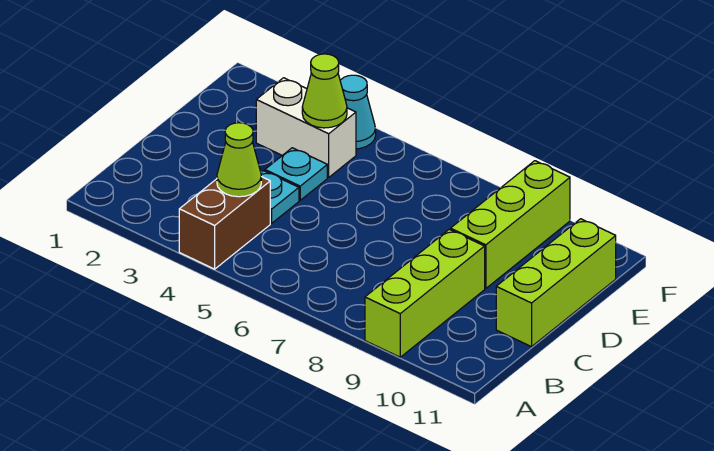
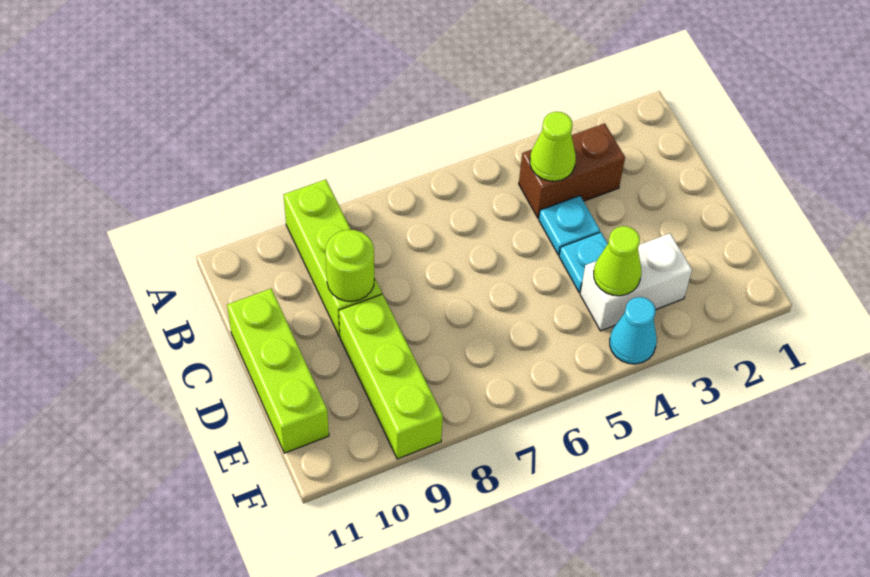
brown 1x2 brick [179,177,270,269] -> brown 1x2 brick turned to [519,123,625,218]
none -> lime 1x1 round brick [325,230,374,301]

